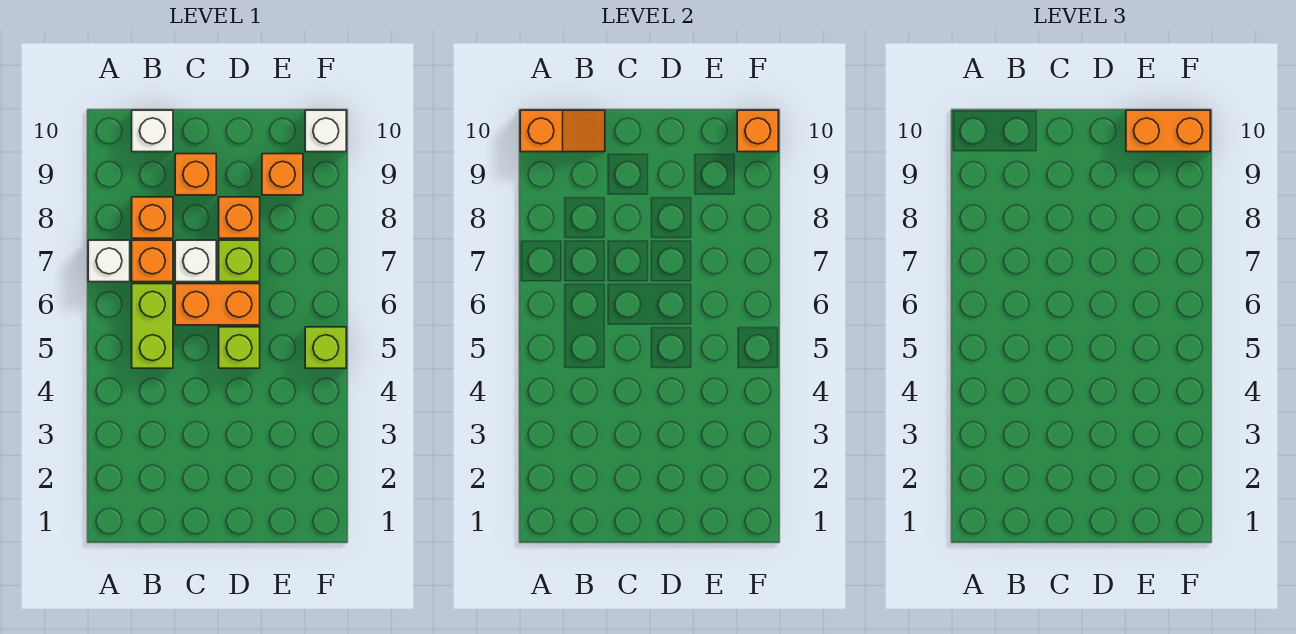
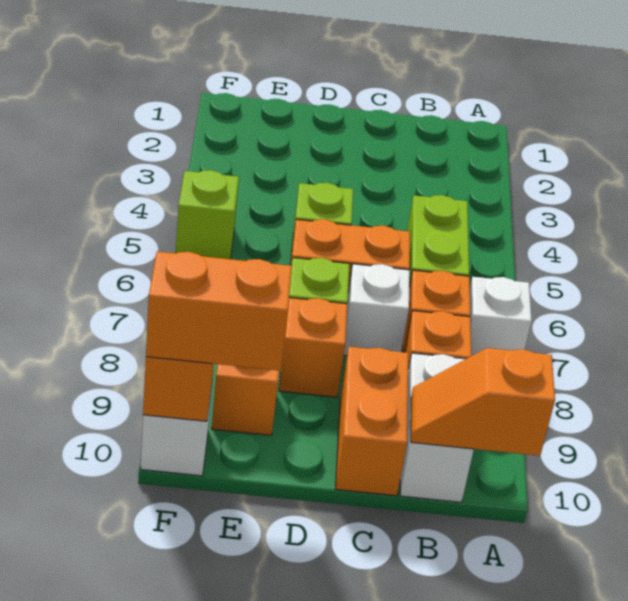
white 1x1 brick [132,110,173,152] -> white 1x2 brick [400,353,474,502]
orange 1x1 brick [175,154,216,195] -> orange 1x2 brick [336,347,408,496]

